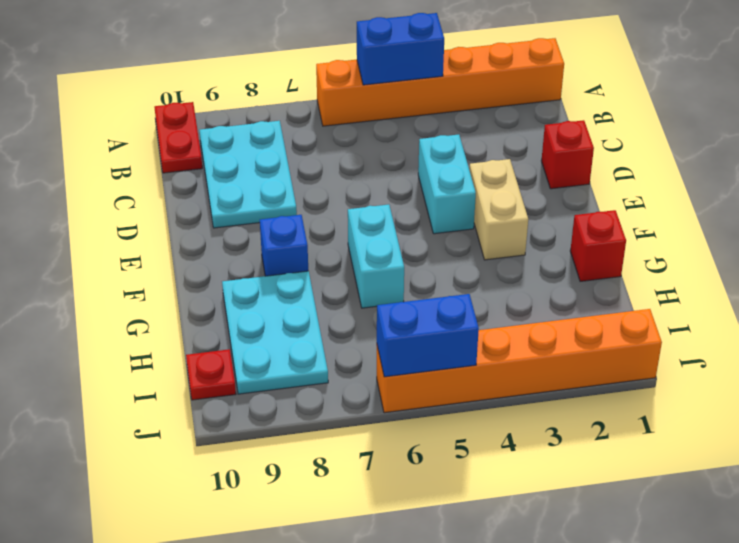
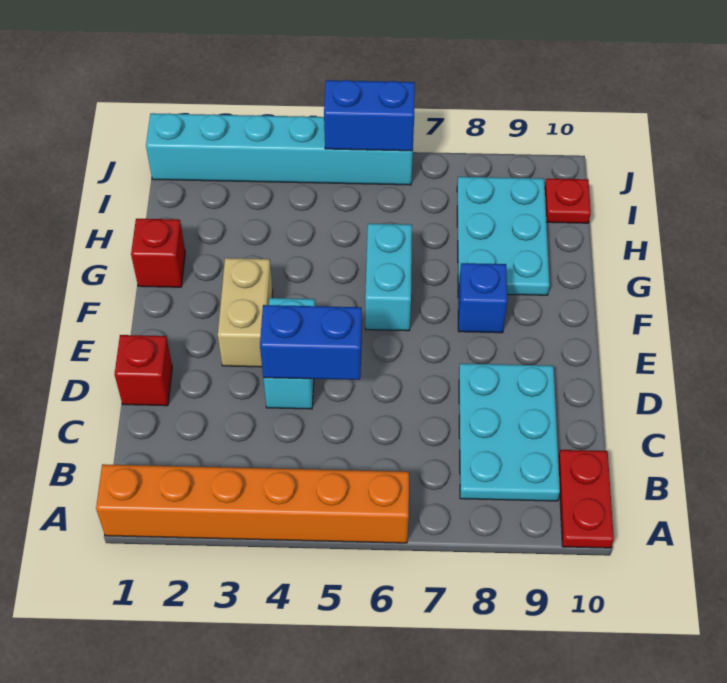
blue 1x2 brick [357,13,444,85] -> blue 1x2 brick moved to [260,305,362,380]
orange 1x6 brick [377,309,662,413] -> cyan 1x6 brick [146,113,413,185]

